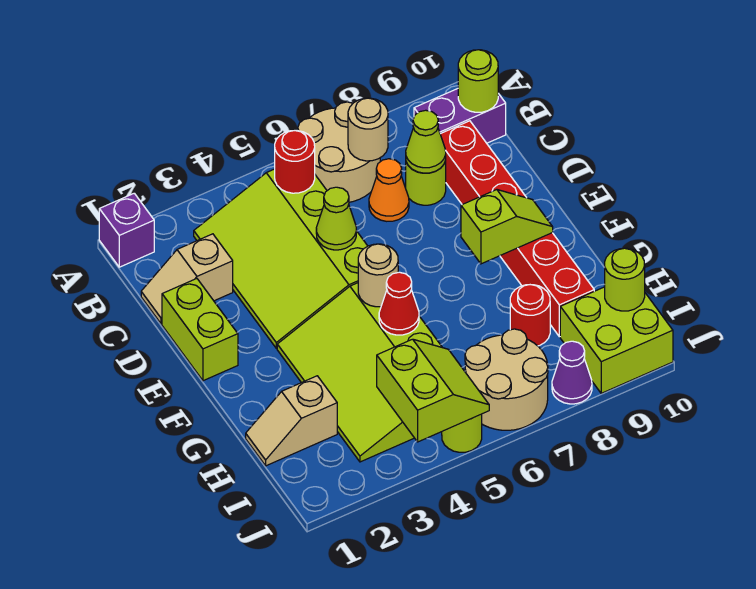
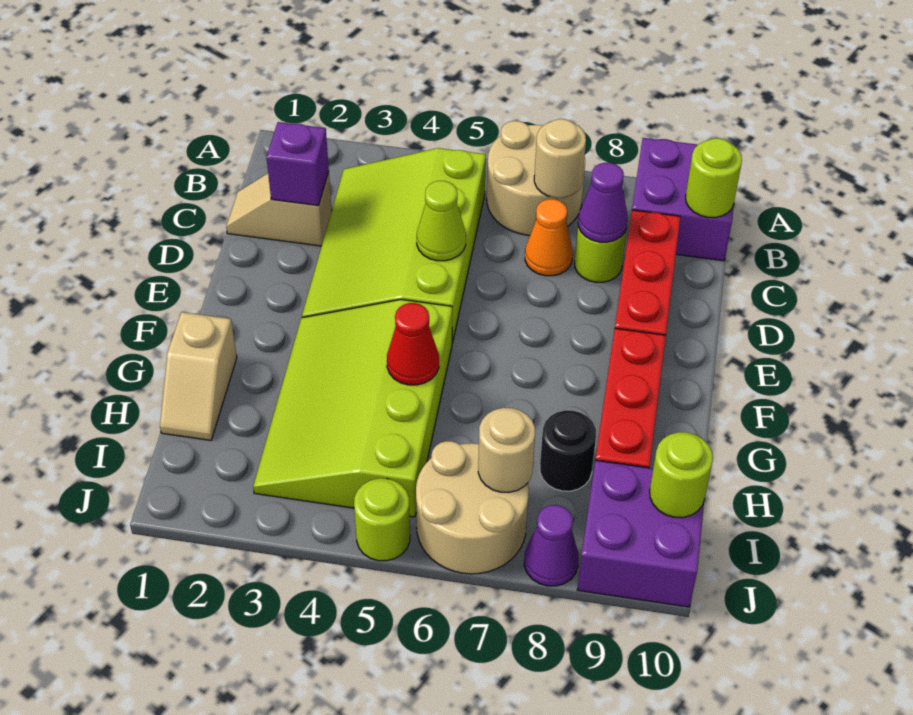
purple 1x1 brick [99,193,154,267] -> purple 1x1 brick moved to [266,122,329,206]
red 1x1 round brick [275,131,315,193] -> none
purple 1x2 brick [414,89,506,143] -> purple 2x2 brick [632,138,734,261]
lime 1x1 cone [406,110,446,173] -> purple 1x1 cone [578,163,628,242]
lime 1x2 brick [162,279,238,381] -> none
tan 1x1 round brick [358,244,398,307] -> tan 1x1 round brick moved to [478,408,535,492]
lime 1x2 slope [461,190,553,264] -> none
tan 1x2 slope [246,376,337,466] -> tan 1x2 slope turned to [160,312,237,440]
red 1x1 round brick [510,285,550,346] -> black 1x1 round brick [540,410,596,491]
lime 2x2 slope [377,339,489,442] -> none
lime 2x2 brick [560,287,673,393] -> purple 2x2 brick [577,460,704,607]

